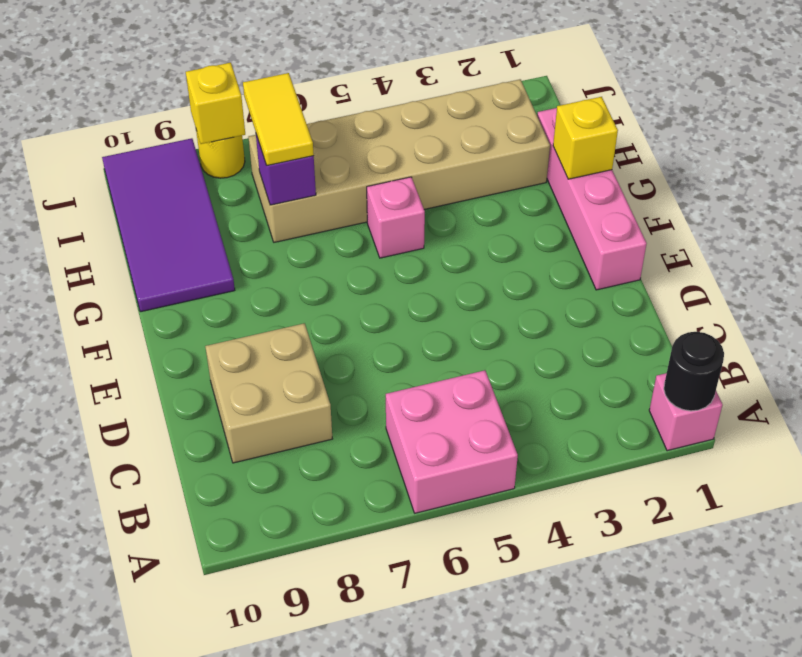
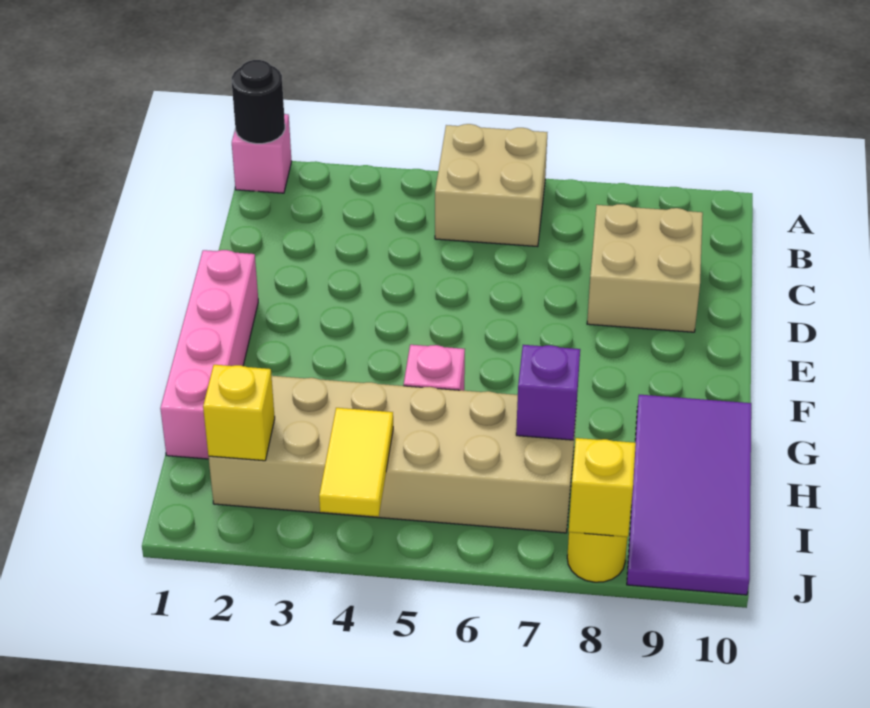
pink 2x2 brick [386,370,518,513] -> tan 2x2 brick [435,124,547,247]
yellow 1x1 brick [553,97,618,179] -> yellow 1x1 brick moved to [203,365,275,461]
yellow 1x2 tile [243,73,314,165] -> yellow 1x2 tile moved to [319,408,393,517]

